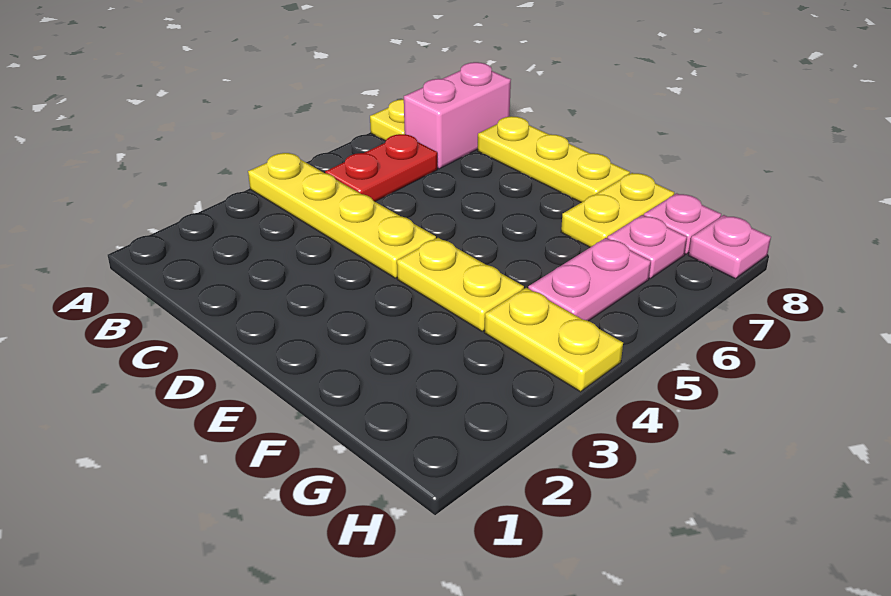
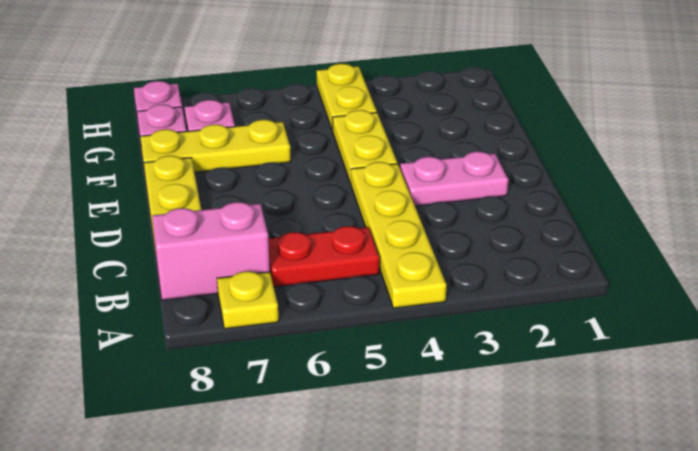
yellow 1x2 plate [561,173,674,247] -> yellow 1x3 plate [140,120,291,172]
pink 1x2 plate [528,238,651,321] -> pink 1x2 plate moved to [400,152,508,206]

